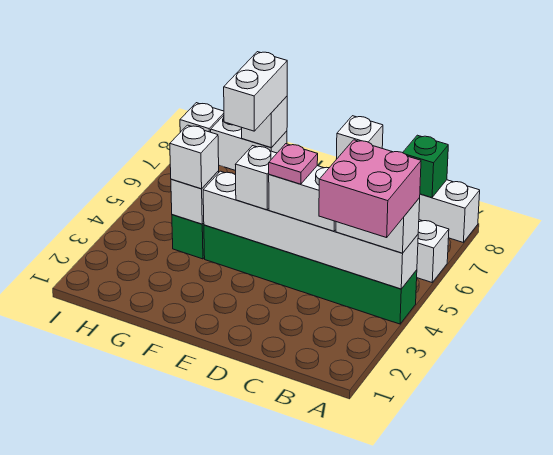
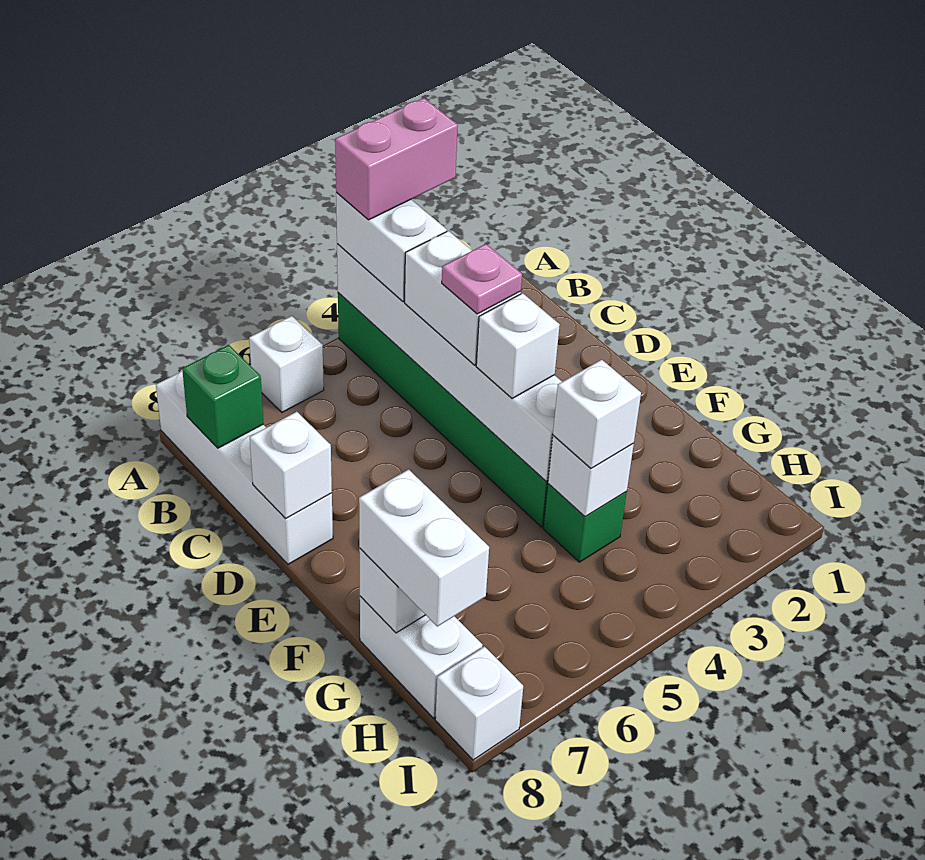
pink 2x2 brick [319,140,421,238] -> pink 1x2 brick [335,98,458,220]
white 1x2 brick [224,52,287,131] -> white 1x2 brick turned to [359,470,489,626]

